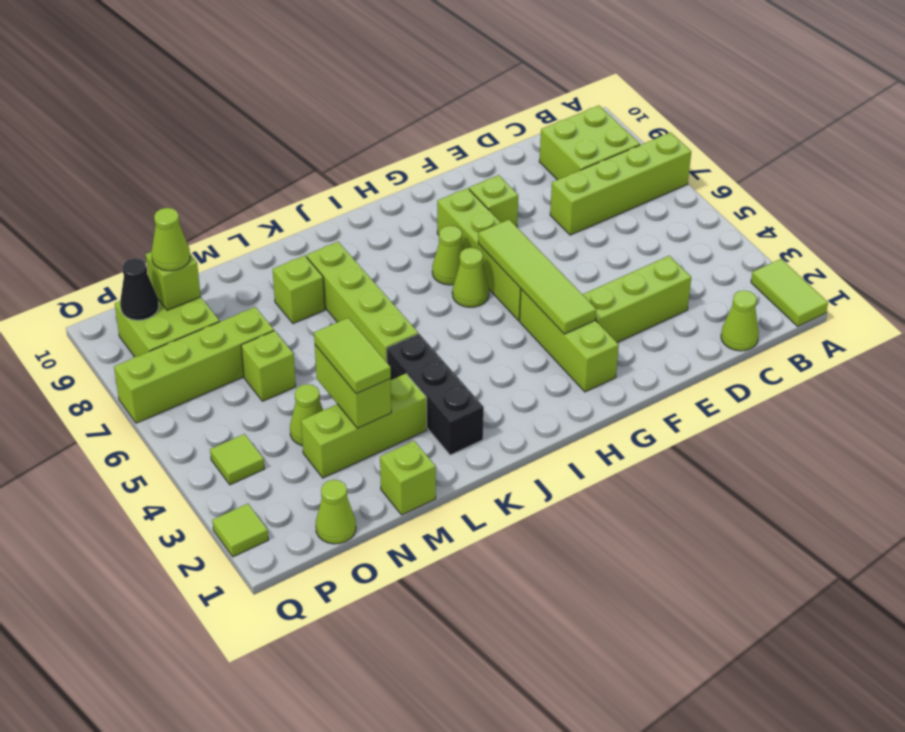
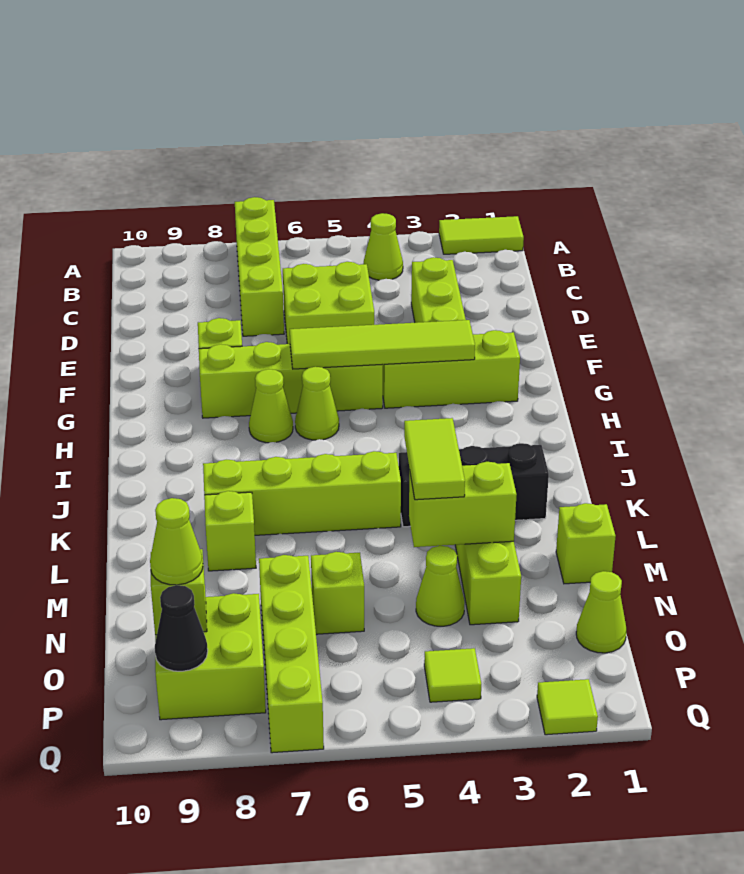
lime 2x2 brick [539,106,640,180] -> lime 2x2 brick moved to [283,262,374,344]
lime 1x1 cone [721,290,759,351] -> lime 1x1 cone moved to [363,213,403,280]
lime 1x2 tile [314,318,391,394] -> lime 1x2 tile turned to [404,418,465,500]

